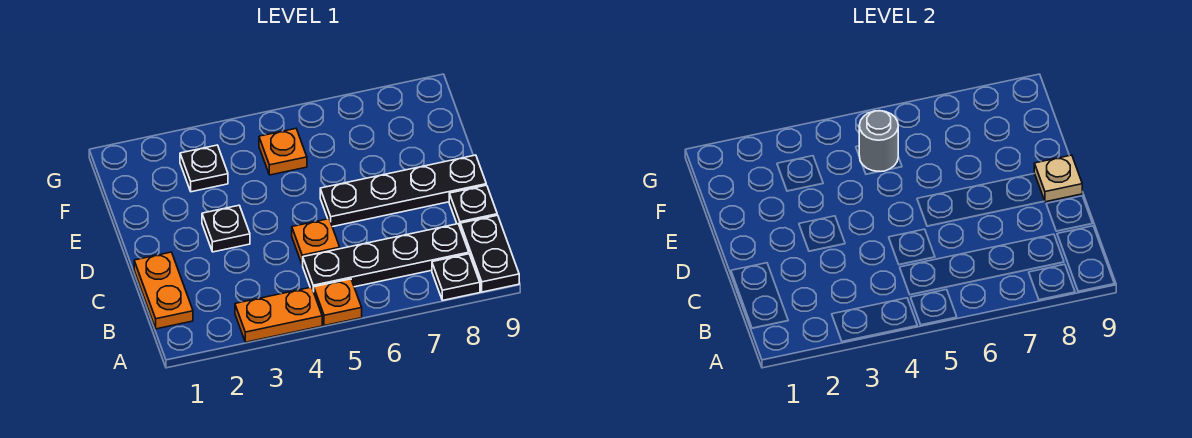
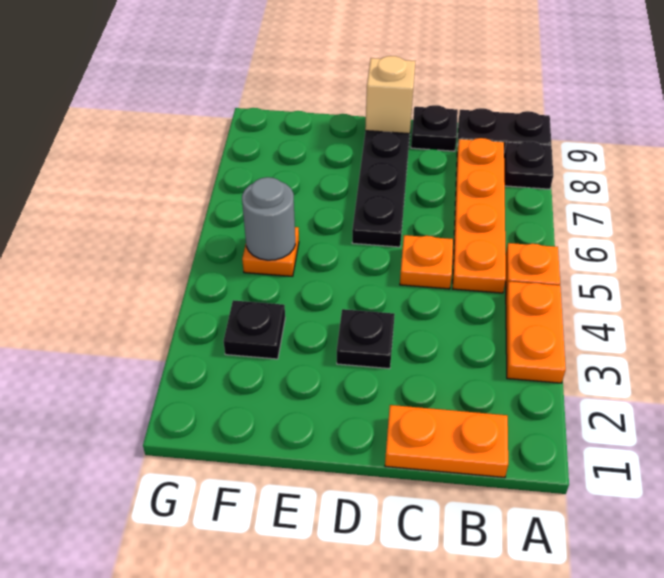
black 1x4 plate [303,224,469,292] -> orange 1x4 plate [453,138,506,293]
tan 1x1 plate [1034,155,1082,202] -> tan 1x1 brick [365,56,415,134]

